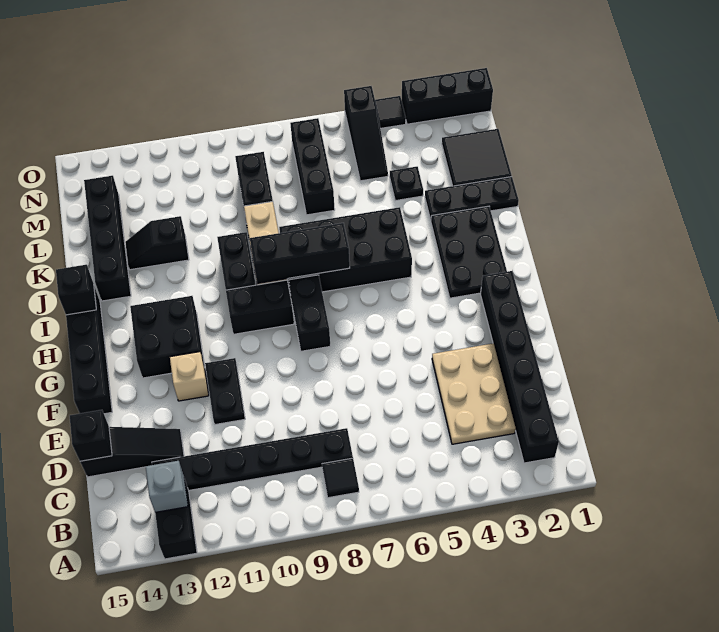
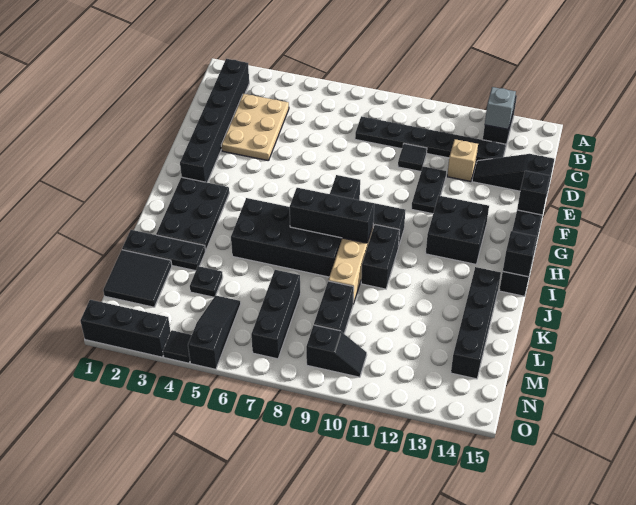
black 1x1 tile [322,458,359,498] -> black 1x1 tile moved to [398,143,427,172]
black 1x1 brick [70,410,112,461] -> black 1x1 brick moved to [517,171,550,215]
tan 1x1 brick [170,352,209,401] -> tan 1x1 brick moved to [447,139,478,181]
black 1x2 slope [125,216,189,270] -> black 1x2 slope moved to [306,325,367,377]

